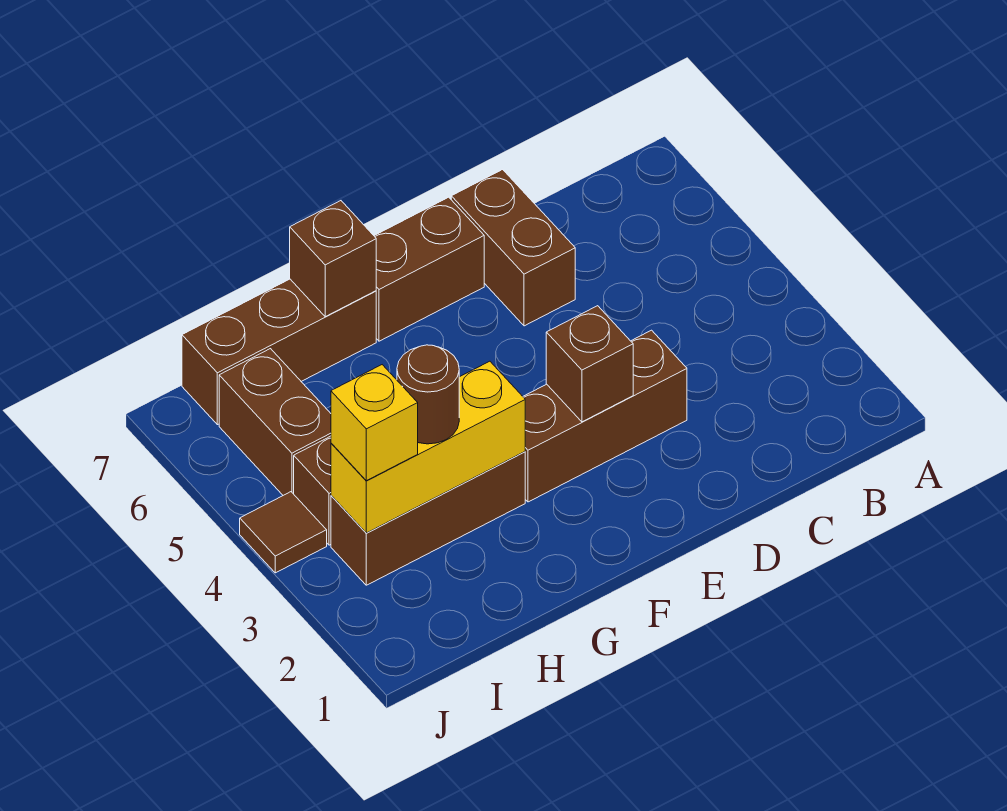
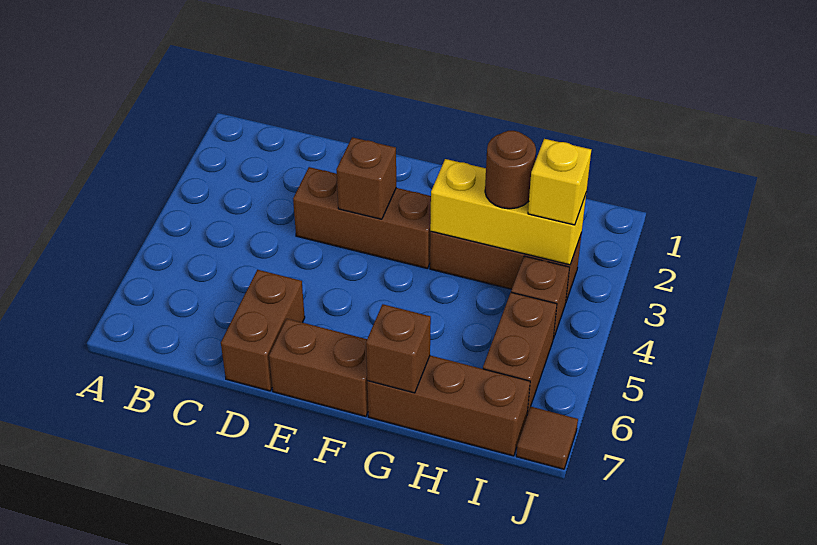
brown 1x1 tile [240,492,327,573] -> brown 1x1 tile moved to [516,407,578,469]

